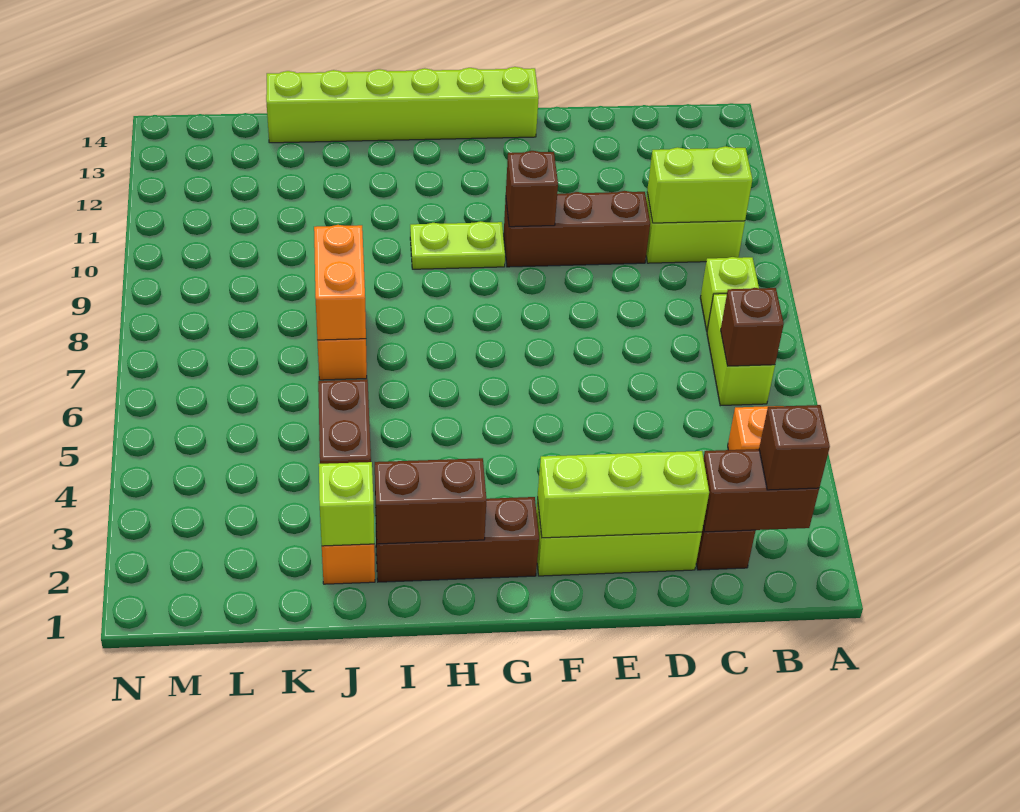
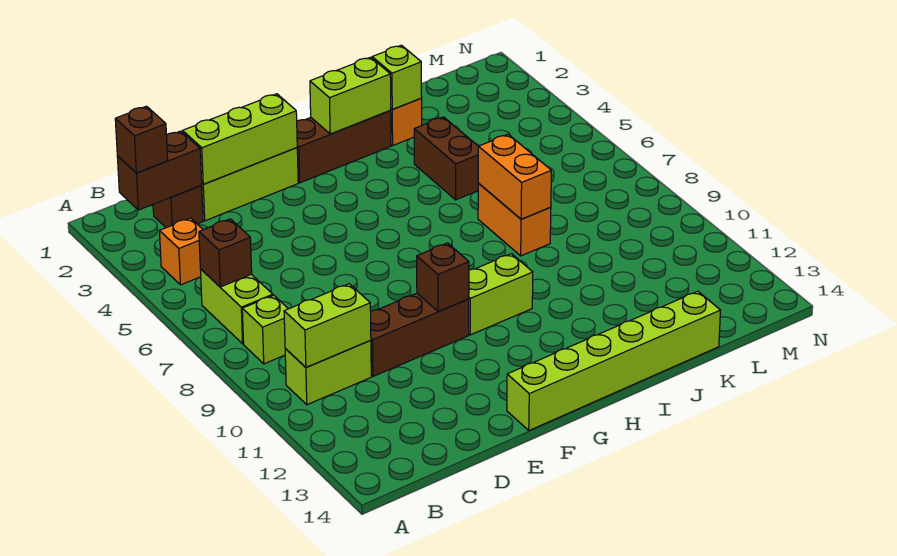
lime 1x2 plate [410,221,505,269] -> lime 1x2 brick [469,254,533,335]
brown 1x2 brick [375,458,486,544] -> lime 1x2 brick [310,57,391,134]

